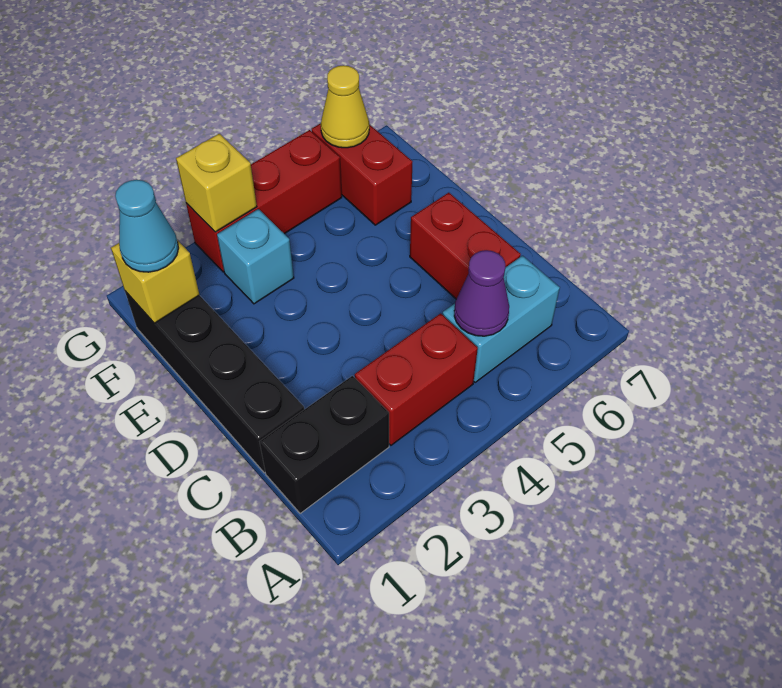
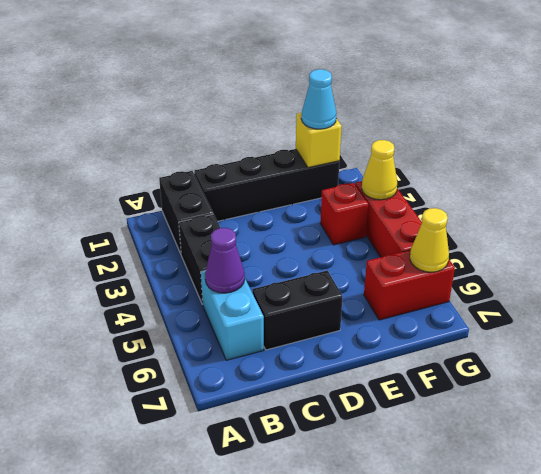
red 1x2 brick [355,313,478,445] -> black 1x2 brick [179,214,220,304]
red 1x2 brick [410,193,521,299] -> black 1x2 brick [252,271,343,350]
cyan 1x1 brick [217,209,294,304] -> red 1x1 brick [320,183,368,245]
yellow 1x1 brick [176,134,257,232] -> yellow 1x1 cone [362,140,397,200]

